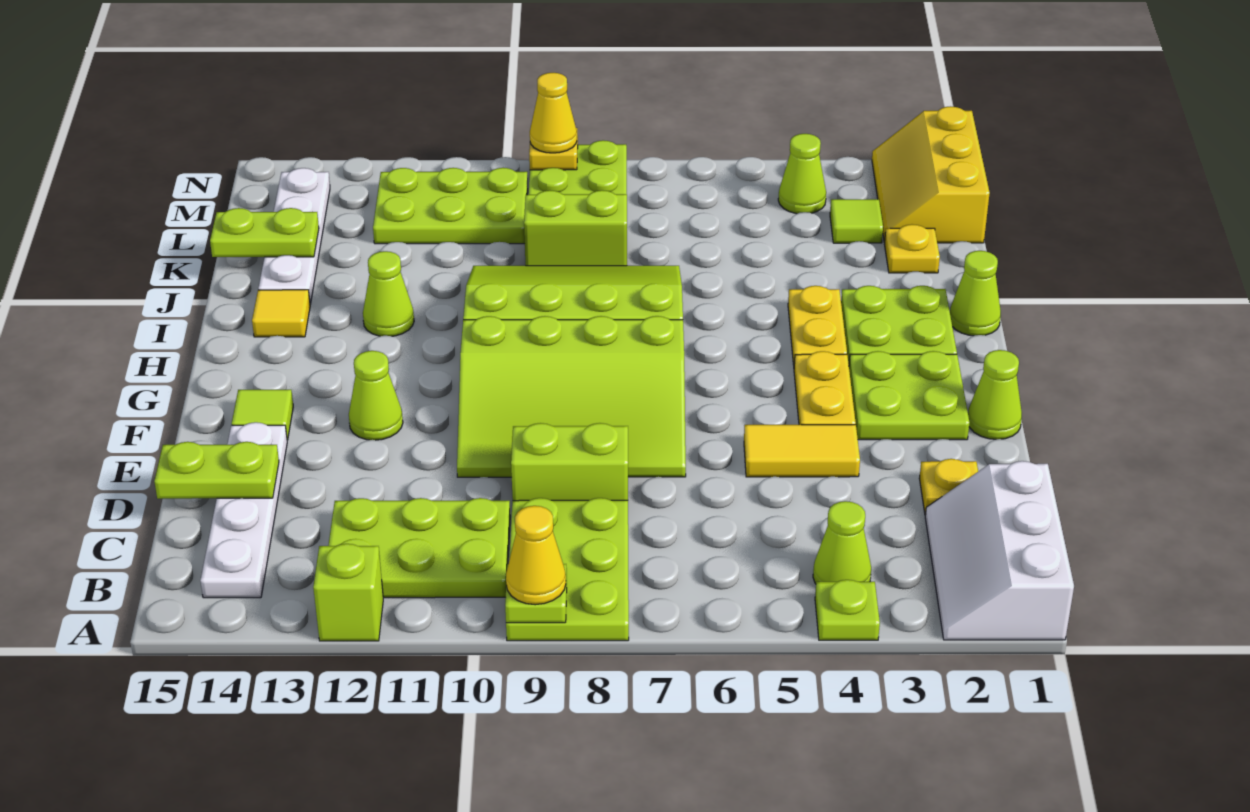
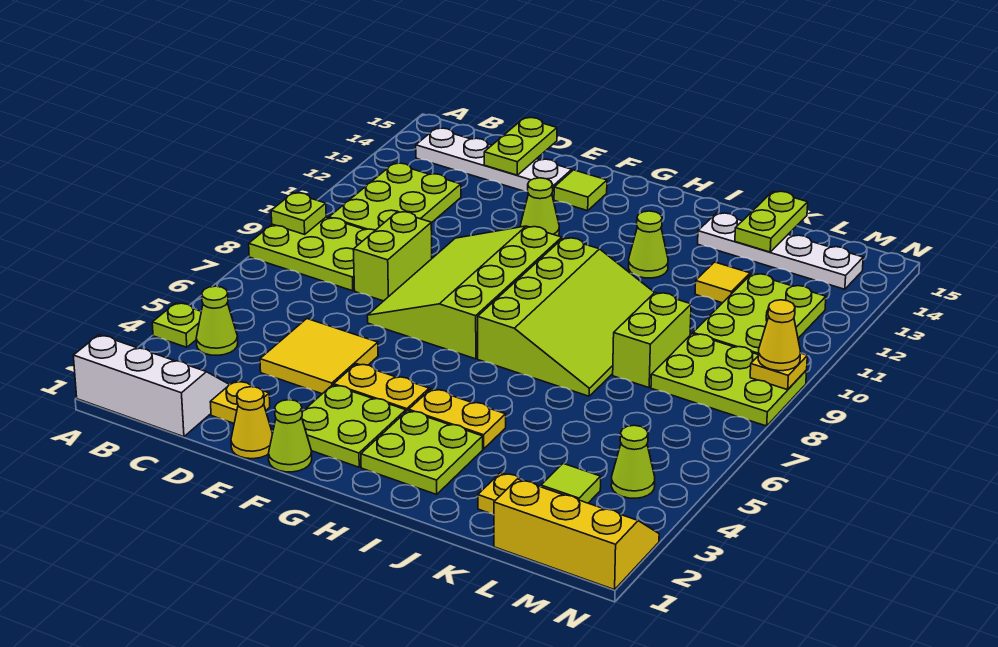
yellow 1x1 cone [506,506,566,605] -> yellow 1x1 cone moved to [231,387,273,459]
lime 1x1 brick [313,544,383,641] -> none
yellow 1x2 tile [744,425,860,477] -> yellow 2x2 tile [260,319,378,394]
lime 1x1 cone [950,251,1001,336] -> none
yellow 1x1 tile [252,290,310,337] -> yellow 1x1 tile moved to [695,262,750,303]

